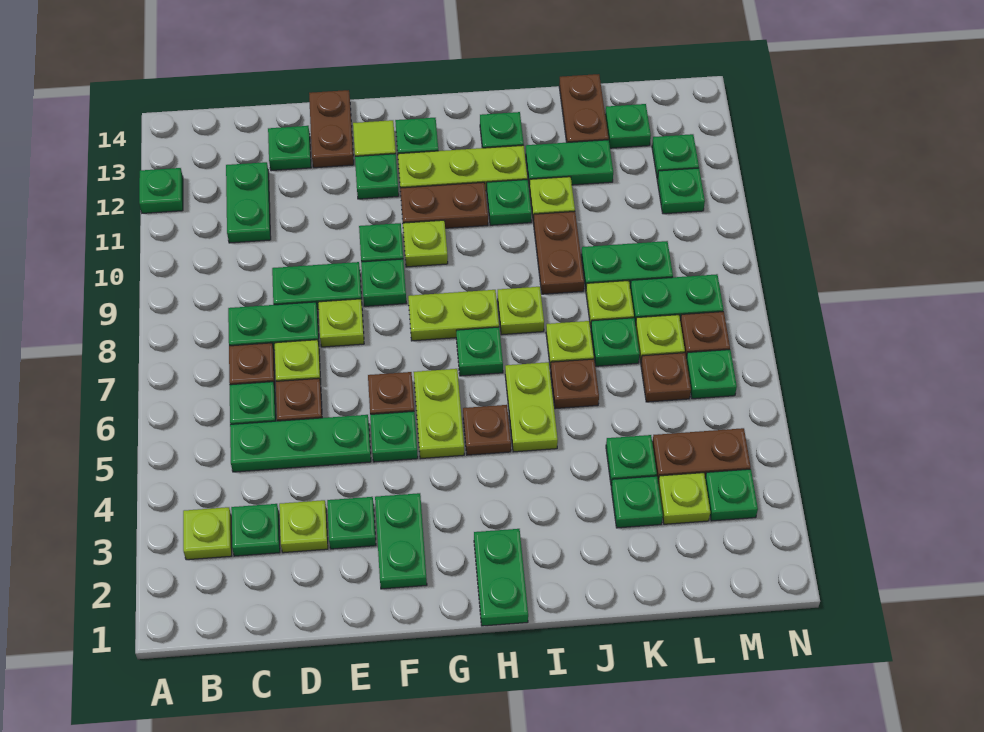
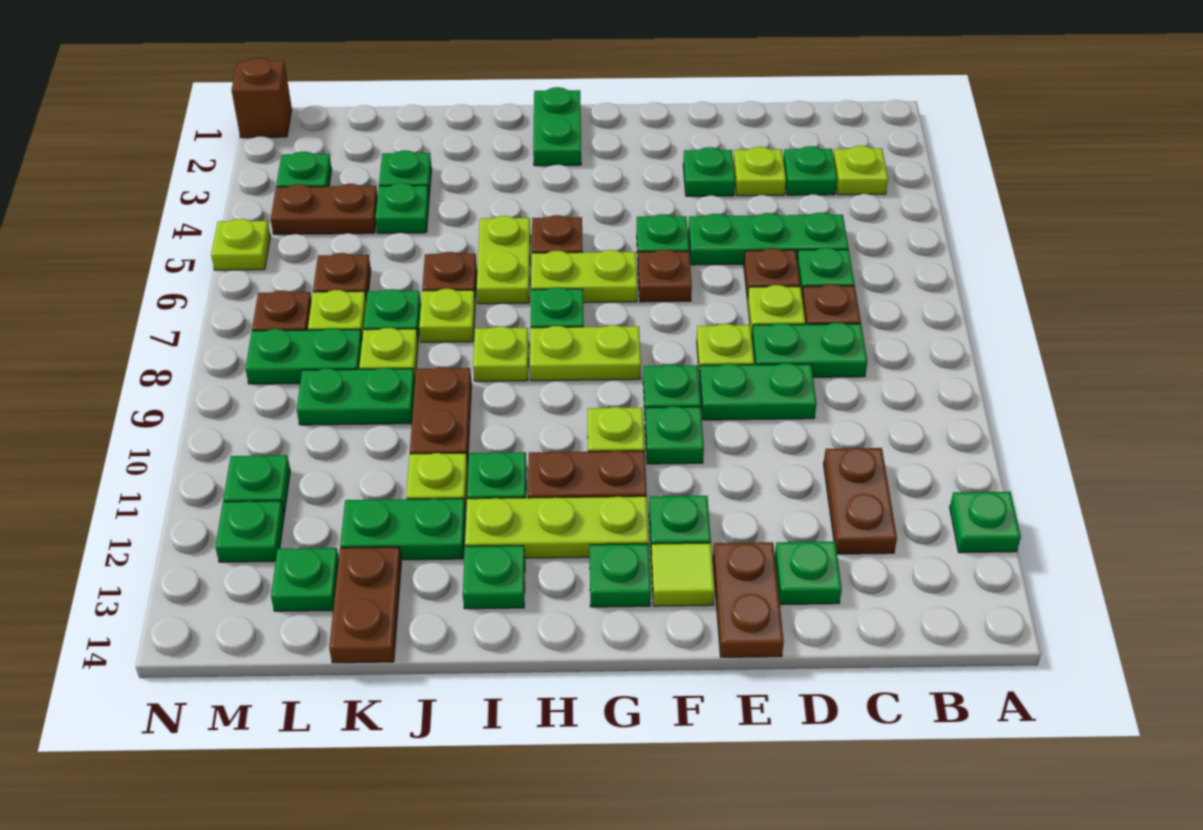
green 1x2 plate [226,162,271,243] -> brown 1x2 plate [824,448,897,554]
green 1x2 plate [375,493,427,589] -> none
lime 1x2 plate [414,369,464,459] -> lime 1x2 plate turned to [531,250,637,303]
lime 1x1 plate [658,473,710,524] -> lime 1x1 plate moved to [211,219,270,270]
green 1x1 plate [686,350,737,399] -> none
none -> brown 1x1 brick [231,58,292,138]

